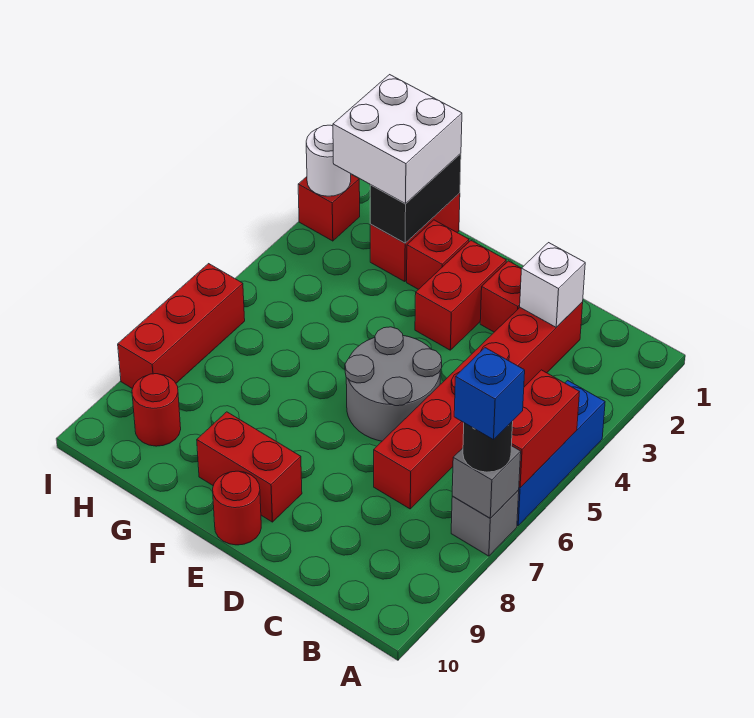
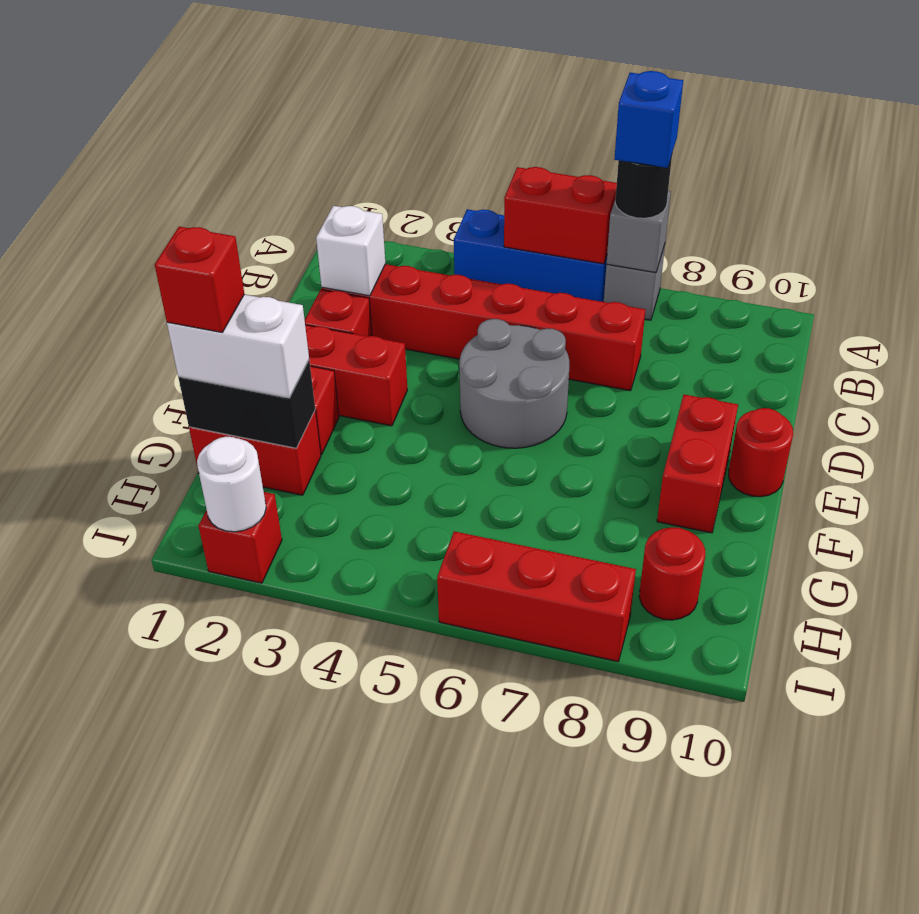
white 2x2 brick [333,75,462,204] -> white 1x2 brick [167,295,309,398]
none -> red 1x1 brick [155,227,244,332]

